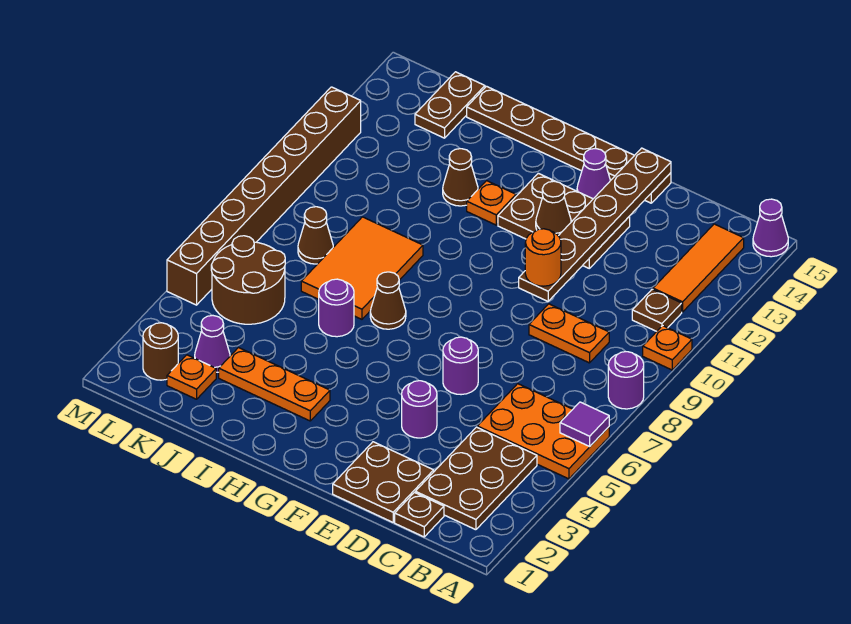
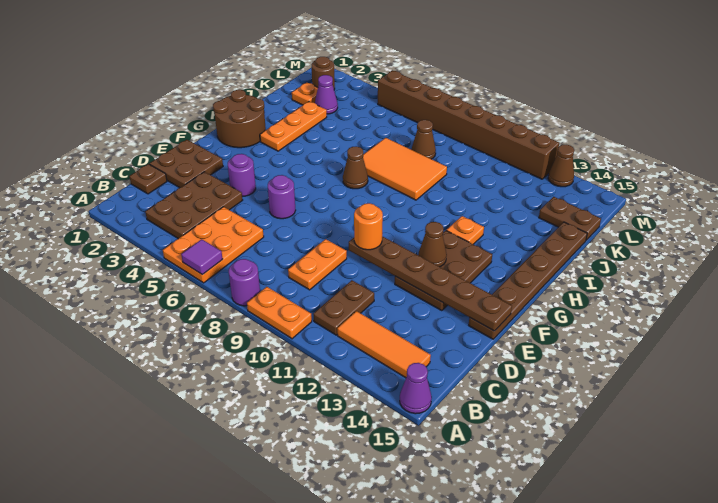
orange 1x1 plate [643,326,692,370] -> orange 1x2 plate [247,287,312,339]
brown 2x3 plate [415,427,537,530] -> brown 2x3 plate turned to [145,172,242,239]
brown 1x1 plate [632,289,682,331] -> brown 1x2 plate [314,280,374,335]
purple 1x1 cone [577,148,610,199] -> none
purple 1x1 round brick [319,279,354,337] -> none
brown 1x1 cone [443,149,478,206] -> brown 1x1 cone moved to [548,145,574,187]
brown 2x2 round brick [211,236,285,324] -> brown 2x2 round brick moved to [213,90,266,148]

